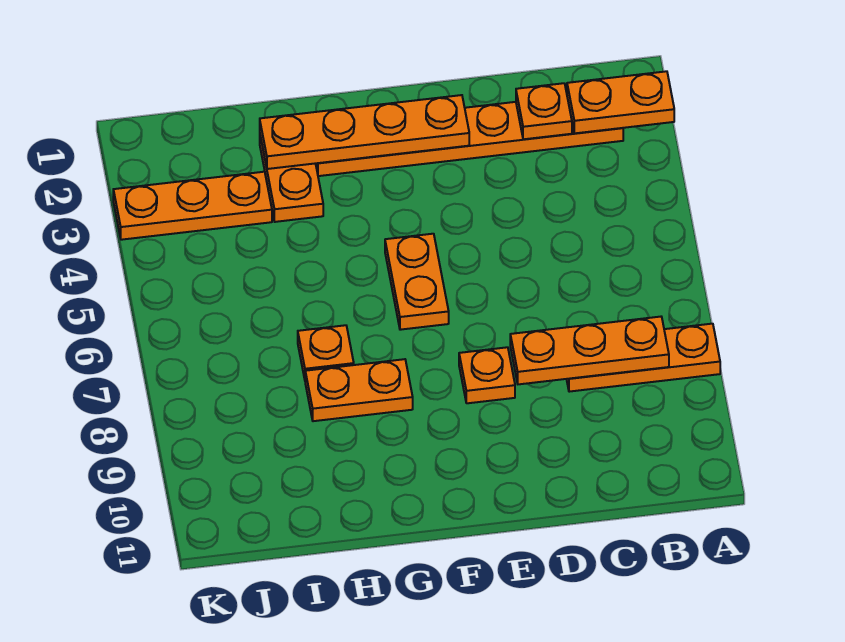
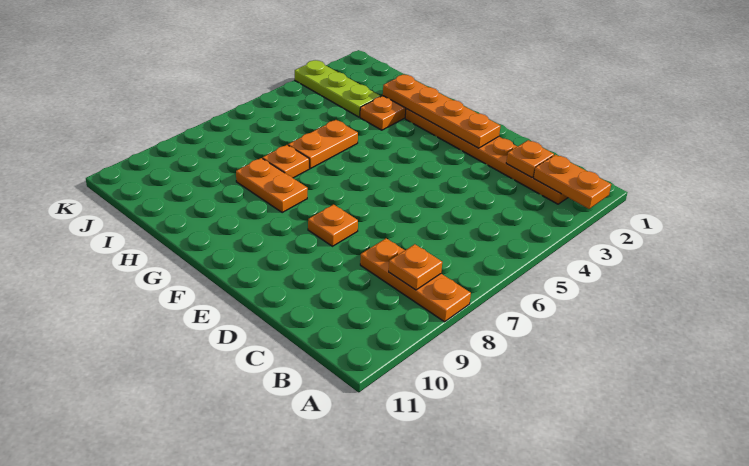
orange 1x3 plate [510,317,669,384] -> orange 1x1 plate [389,244,442,290]
orange 1x2 plate [385,234,449,330] -> orange 1x2 plate moved to [288,120,358,169]
orange 1x3 plate [113,172,272,240] -> lime 1x3 plate [295,60,381,117]

